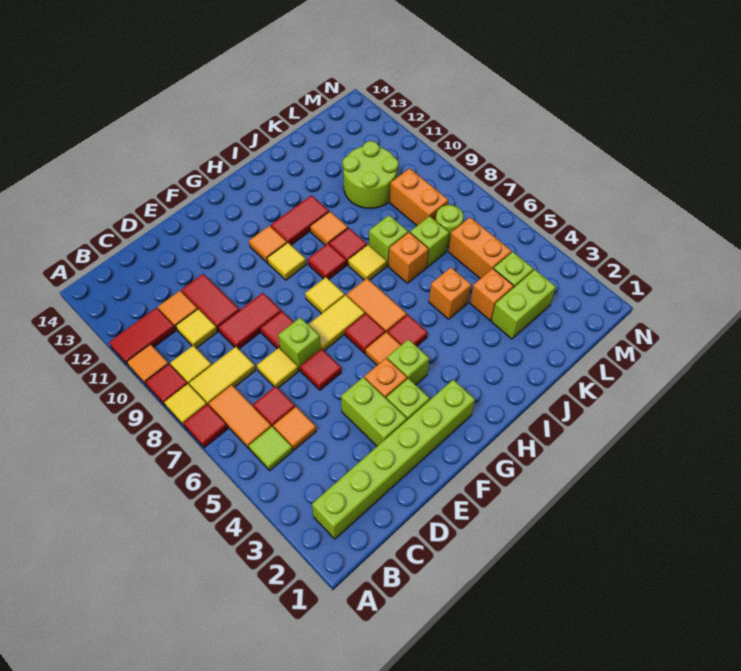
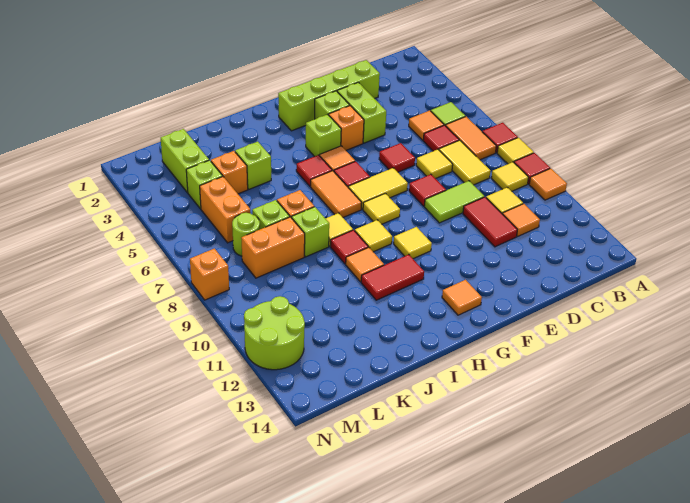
red 1x2 tile [109,308,176,366] -> none
lime 1x6 brick [312,380,475,539] -> lime 1x4 brick [278,60,380,131]
yellow 1x2 tile [189,347,256,405] -> yellow 1x2 tile turned to [439,140,490,185]
red 1x2 tile [218,293,281,349] -> lime 1x2 tile [424,181,484,223]
lime 1x1 brick [278,318,321,370] -> lime 1x1 brick moved to [235,142,271,189]
orange 1x1 tile [249,226,287,263] -> orange 1x1 tile moved to [442,280,482,315]
red 1x1 tile [308,244,346,279] -> yellow 1x1 tile [355,220,392,252]
orange 1x1 brick [429,268,471,319] -> orange 1x1 brick moved to [190,249,229,300]
lime 1x2 brick [491,270,556,339] -> lime 1x2 brick turned to [161,129,209,192]
lime 2x2 round brick [343,141,398,208] -> lime 2x2 round brick moved to [244,296,305,370]
orange 1x2 brick [390,168,448,226] -> orange 1x2 brick turned to [241,217,305,278]

